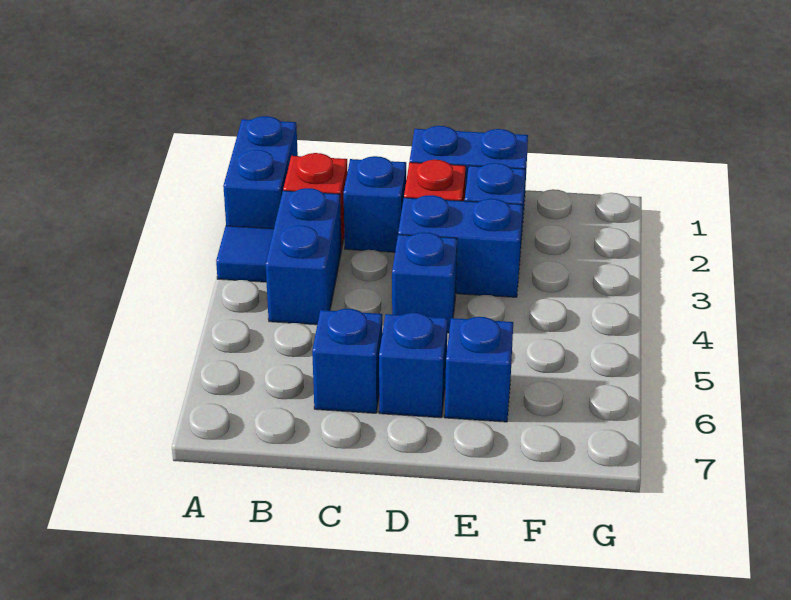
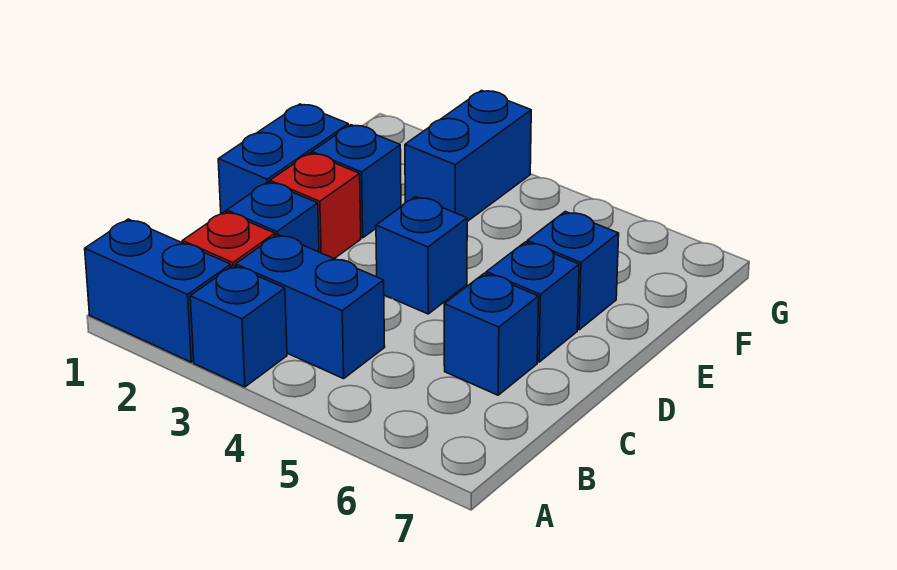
blue 1x1 tile [216,226,274,282] -> blue 1x1 brick [190,265,287,387]
blue 1x2 brick [398,195,523,297] -> blue 1x2 brick moved to [405,90,531,222]

